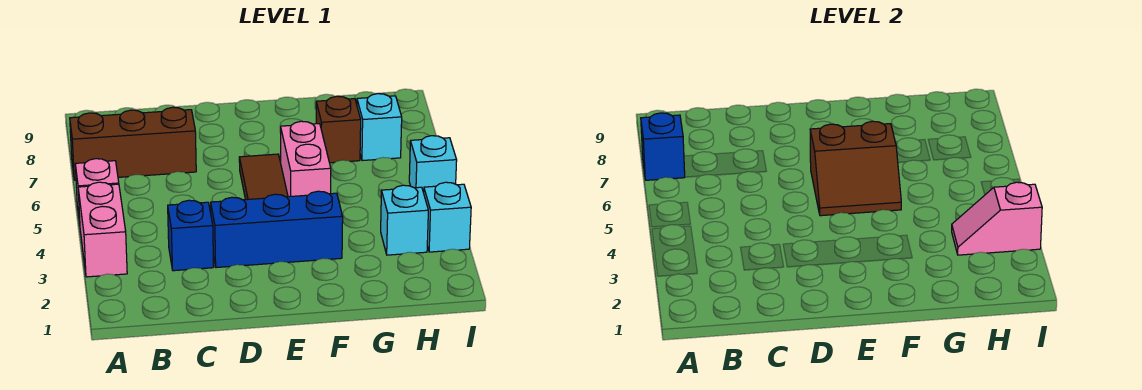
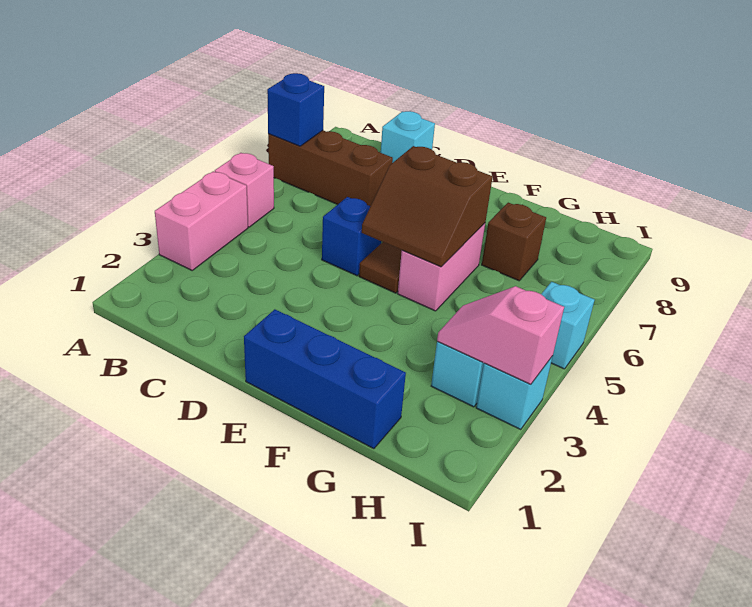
blue 1x1 brick [168,200,214,271] -> blue 1x1 brick moved to [322,197,381,276]
blue 1x3 brick [211,191,343,268] -> blue 1x3 brick moved to [244,309,406,449]
cyan 1x1 brick [357,94,402,161] -> cyan 1x1 brick moved to [381,111,435,163]

